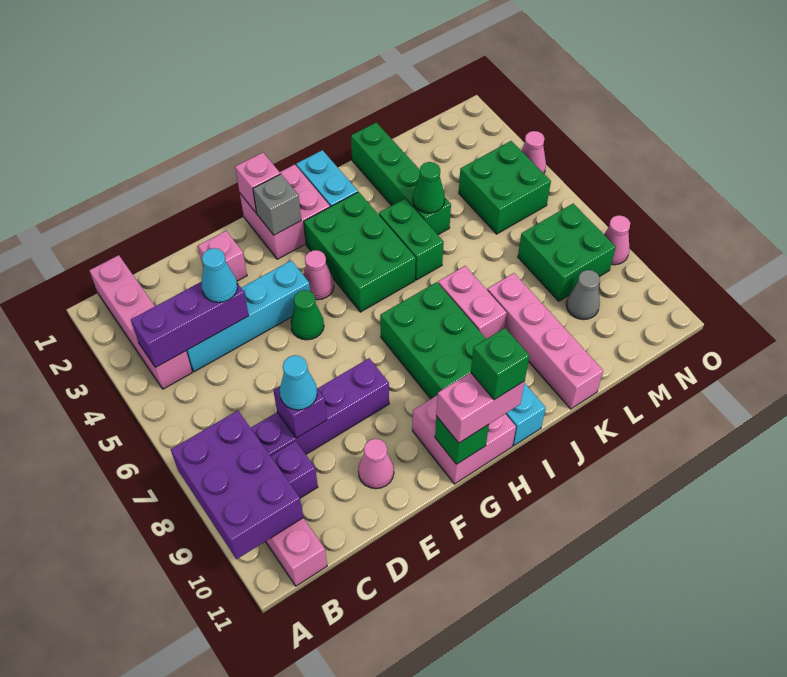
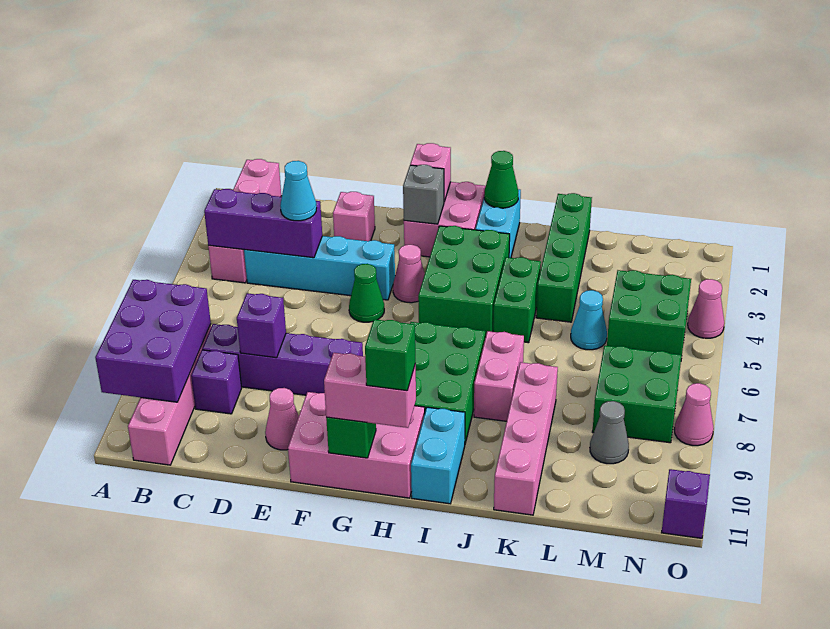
cyan 1x1 cone [280,355,317,410] -> cyan 1x1 cone moved to [571,290,607,350]
pink 2x2 brick [412,395,516,484] -> pink 2x3 brick [288,392,425,498]
green 1x1 cone [413,162,445,213] -> green 1x1 cone moved to [484,151,518,208]
none -> purple 1x1 brick [662,469,710,538]

